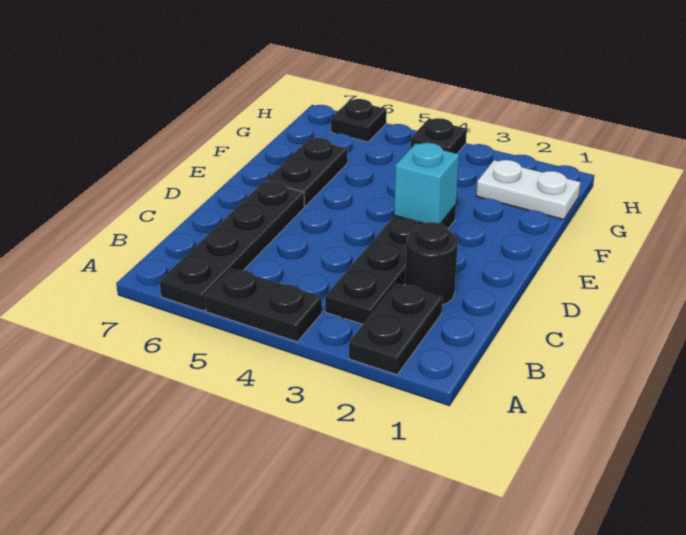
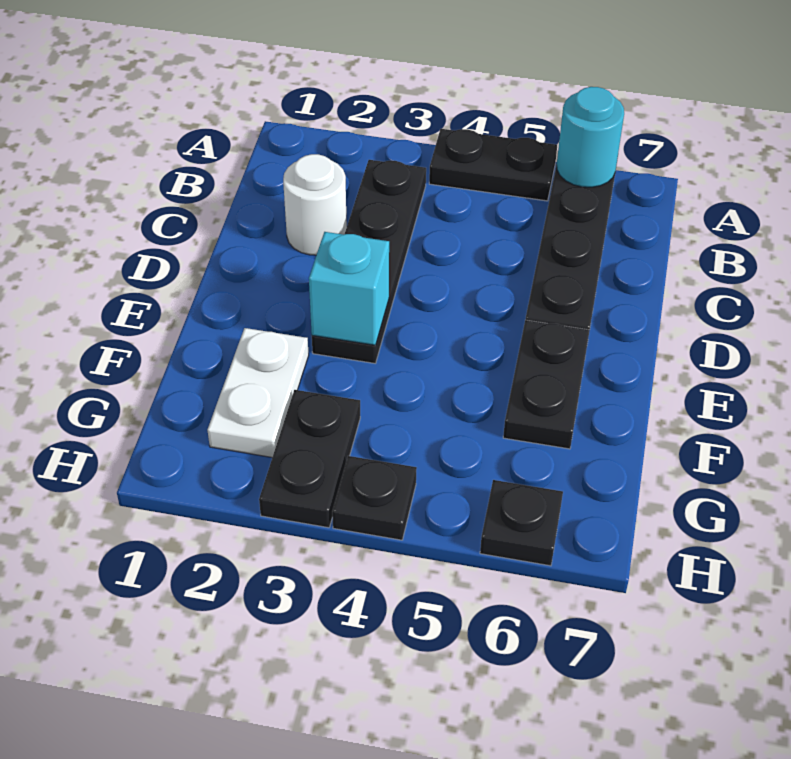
black 1x2 plate [349,283,442,375] -> black 1x2 plate moved to [259,390,360,528]
none -> cyan 1x1 round brick [557,87,624,187]
black 1x1 round brick [405,222,458,305] -> white 1x1 round brick [283,154,347,255]
white 1x2 plate [476,160,580,220] -> white 1x2 plate turned to [207,328,309,457]

